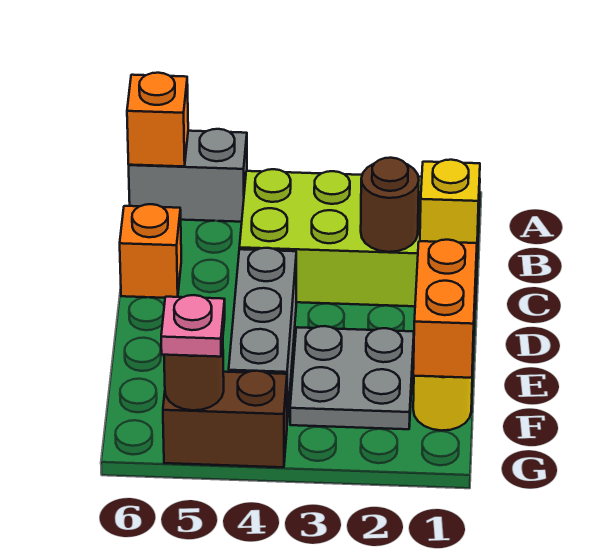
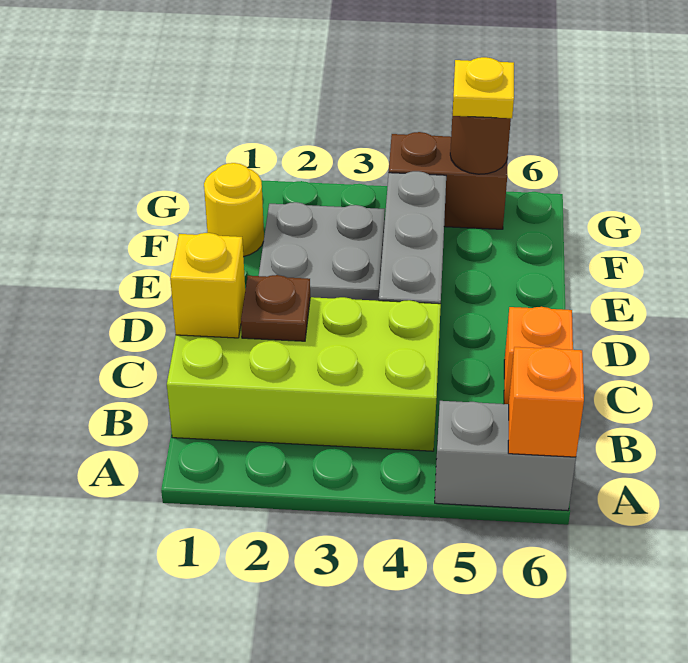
brown 1x1 round brick [361,158,419,252] -> brown 1x1 plate [241,275,310,341]
orange 1x2 brick [413,240,477,378] -> none
pink 1x1 plate [161,295,225,357] -> yellow 1x1 plate [453,57,514,118]

